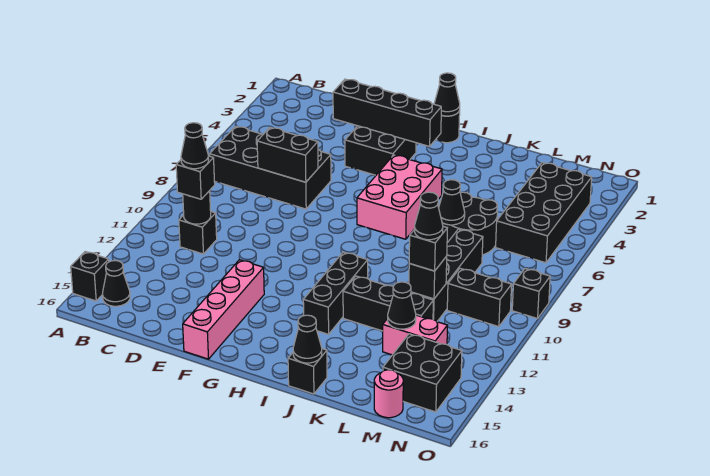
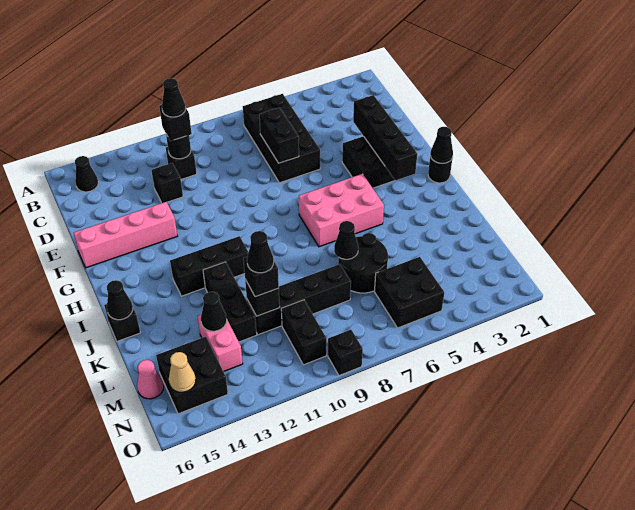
black 1x1 brick [71,252,109,301] -> black 1x1 brick moved to [151,163,183,203]
black 2x4 brick [496,163,592,263] -> black 2x2 brick [374,257,444,328]
pink 1x1 round brick [374,370,403,418] -> pink 1x1 cone [137,360,164,399]
none -> tan 1x1 cone [169,352,196,392]

